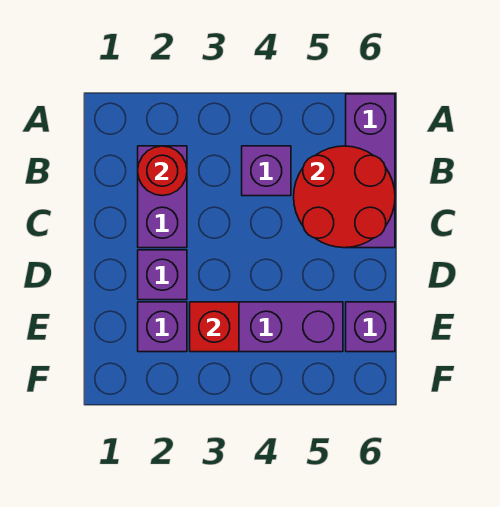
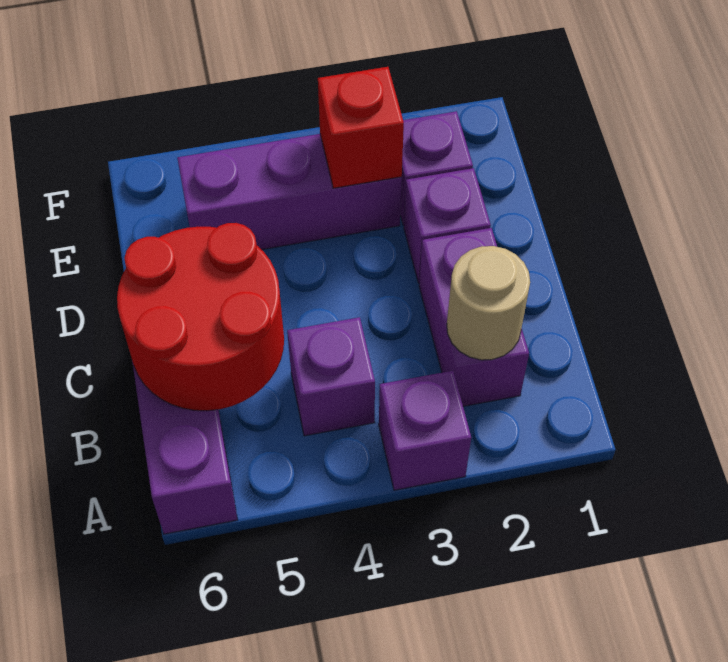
red 1x1 round brick [138,146,187,196] -> tan 1x1 round brick [447,246,530,360]
purple 1x1 brick [346,302,395,352] -> purple 1x1 brick moved to [379,371,471,490]

